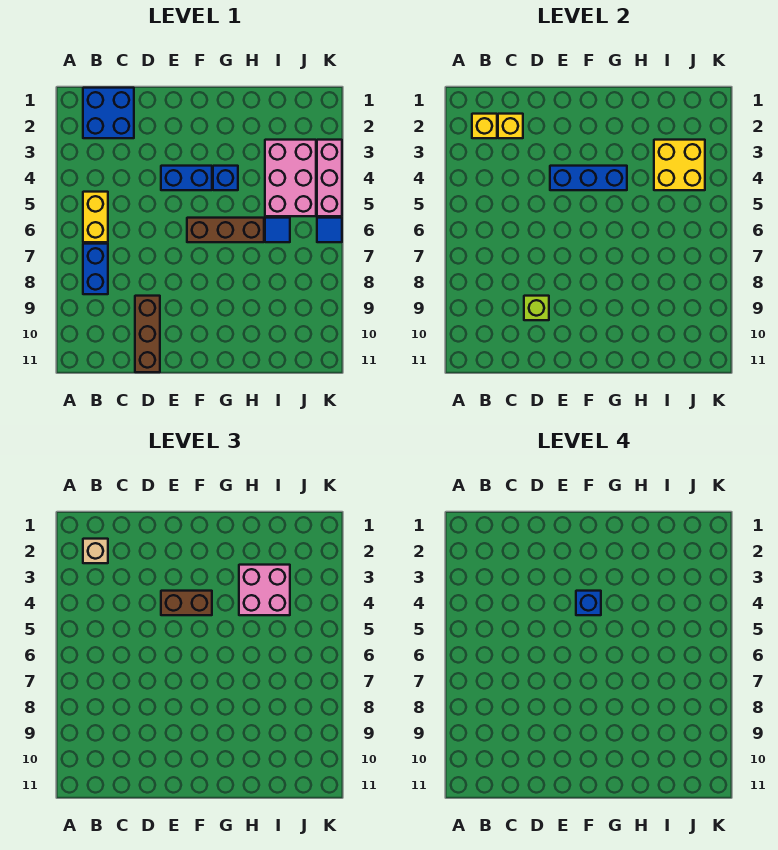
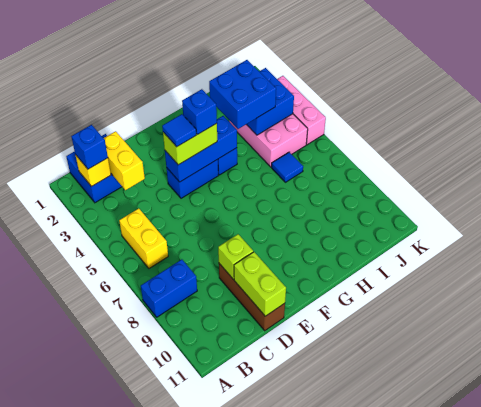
tan 1x1 brick [83,539,108,563] -> blue 1x1 brick [71,125,108,169]
blue 1x2 brick [83,244,108,294] -> blue 1x2 brick turned to [141,260,197,317]
yellow 1x1 brick [498,114,523,138] -> yellow 1x2 brick [104,131,145,190]
none -> lime 1x2 brick [234,252,286,316]
brown 1x2 brick [161,591,212,615] -> lime 1x2 brick [163,123,217,165]
brown 1x3 brick [187,218,264,242] -> none
pink 2x2 brick [239,565,290,615] -> blue 2x2 brick [209,60,276,129]
yellow 2x2 brick [654,140,705,190] -> blue 2x2 brick [246,68,294,135]
blue 1x1 tile [317,218,342,242] -> blue 1x1 tile moved to [162,114,196,147]

